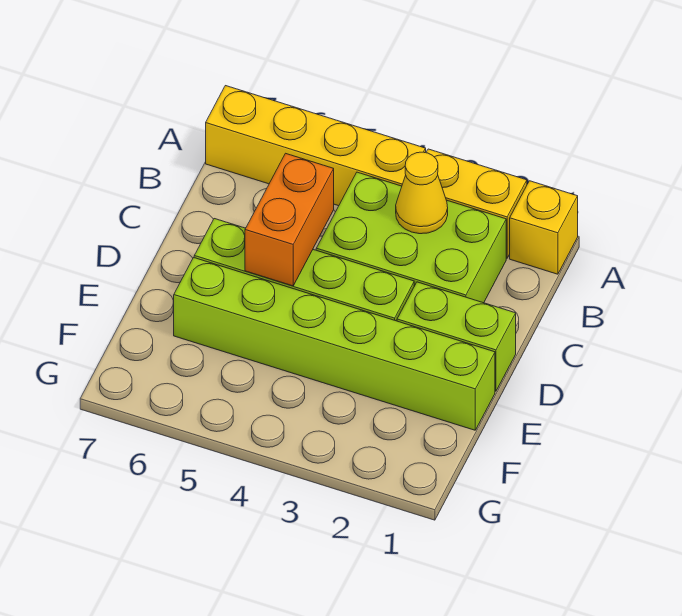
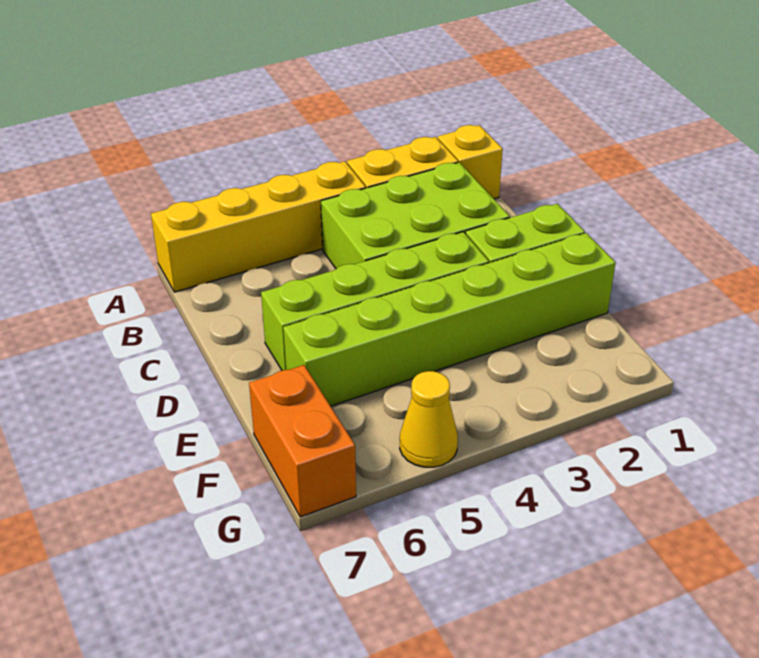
yellow 1x1 cone [396,152,448,234] -> yellow 1x1 cone moved to [400,371,458,467]
orange 1x2 brick [245,153,334,286] -> orange 1x2 brick moved to [249,365,356,517]

